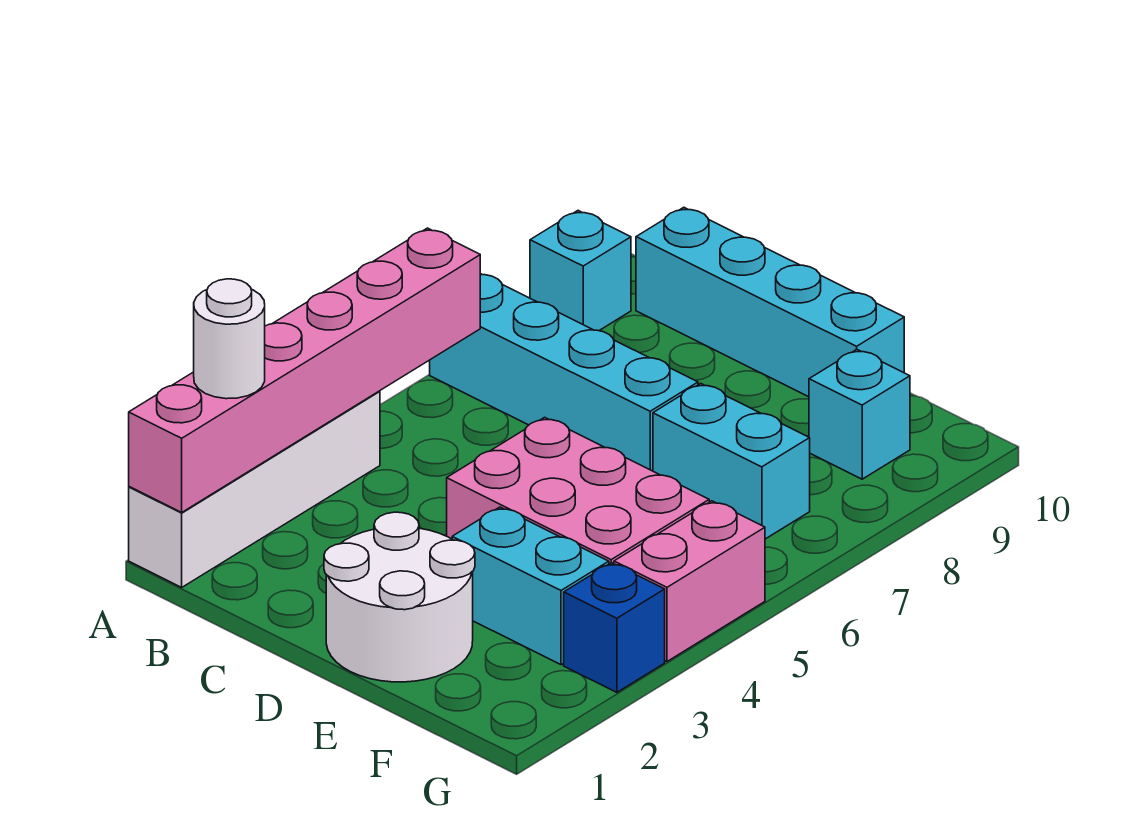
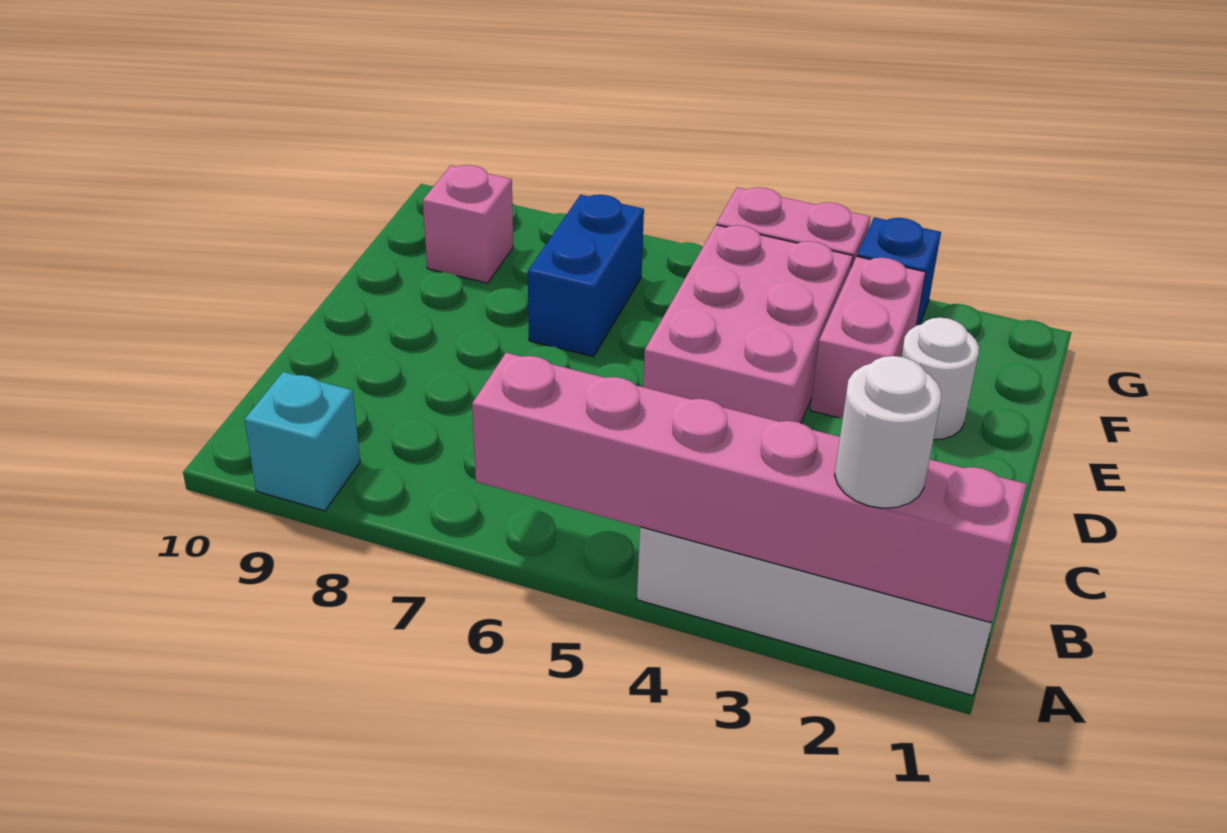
cyan 1x4 brick [430,274,698,471] -> none
cyan 1x4 brick [636,207,904,397] -> none
white 2x2 round brick [324,512,475,682] -> white 1x1 round brick [901,318,979,440]
cyan 1x2 brick [452,507,609,665] -> pink 1x2 brick [810,257,926,418]
cyan 1x2 brick [653,383,810,539] -> blue 1x2 brick [528,195,644,357]
cyan 1x1 brick [809,350,910,479] -> pink 1x1 brick [423,165,513,283]

